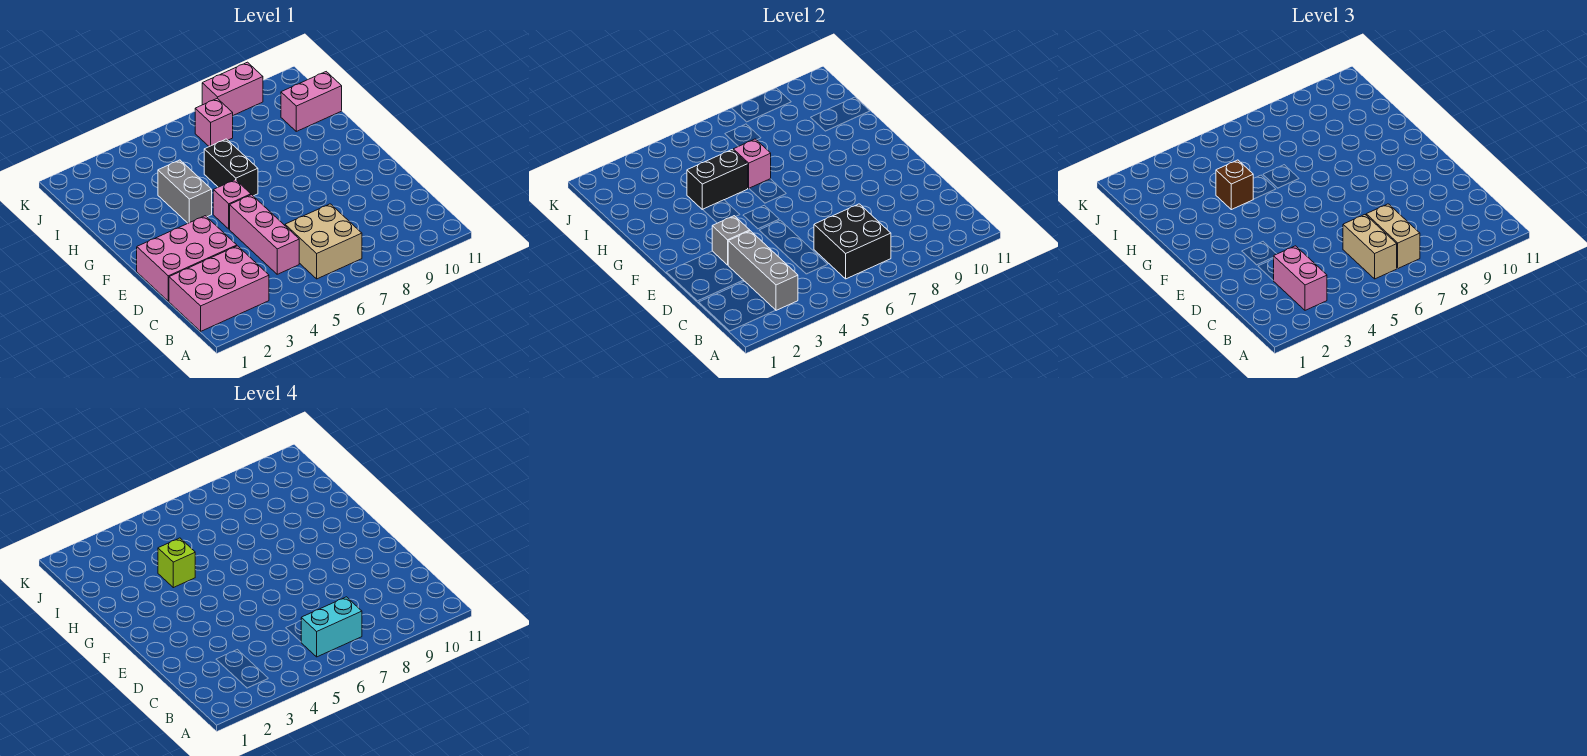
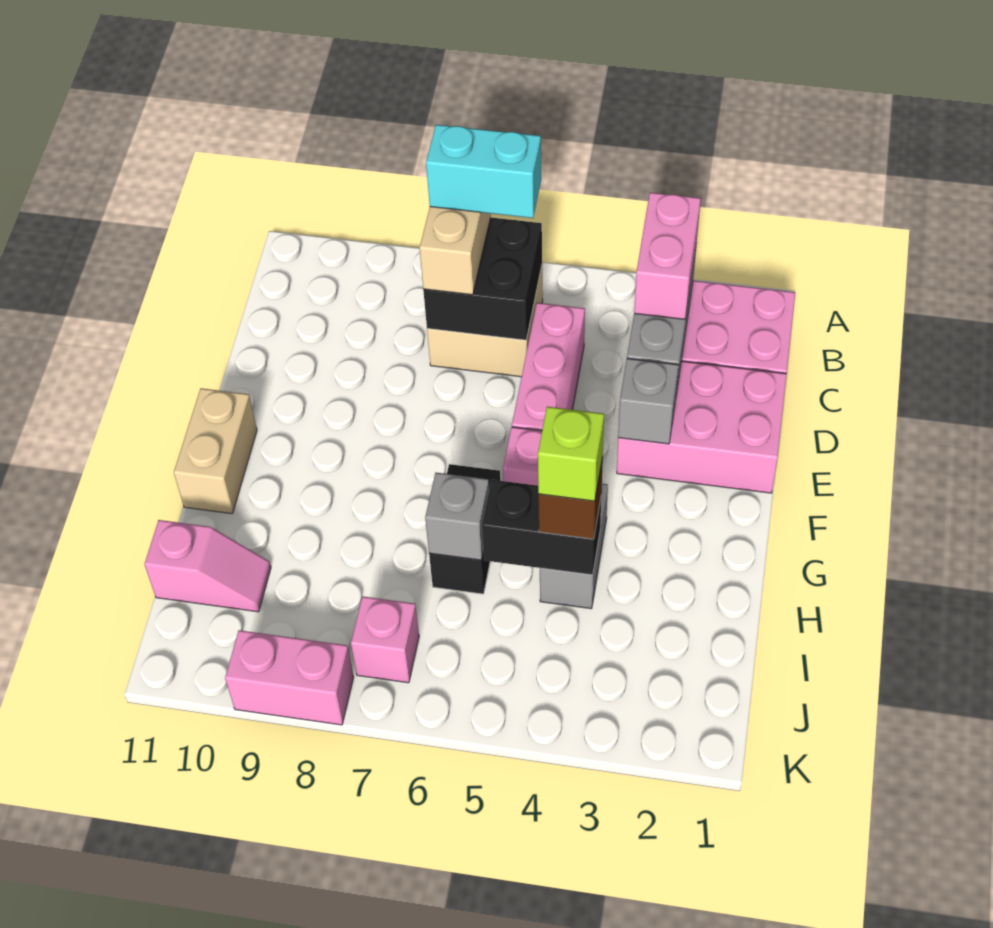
tan 1x2 brick [1343,215,1397,279] -> tan 1x2 brick moved to [174,388,257,514]
pink 1x1 brick [733,139,771,188] -> grey 1x1 brick [425,473,489,560]
pink 1x2 brick [281,72,342,131] -> pink 1x2 slope [144,520,271,612]

